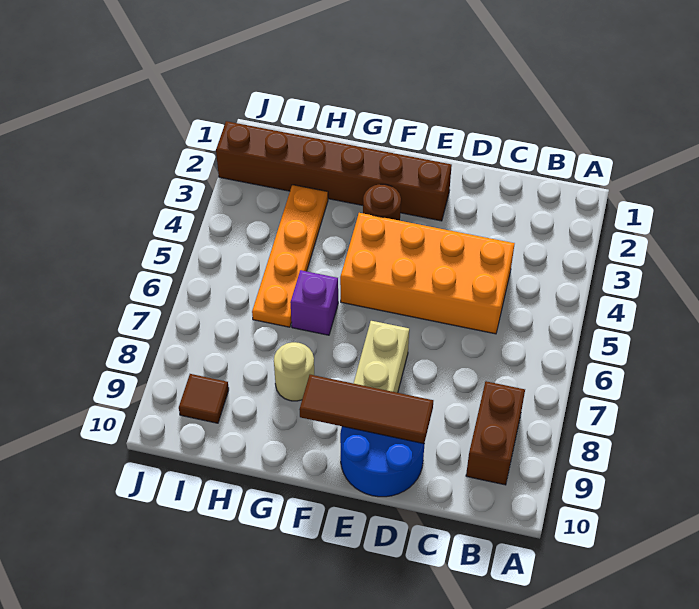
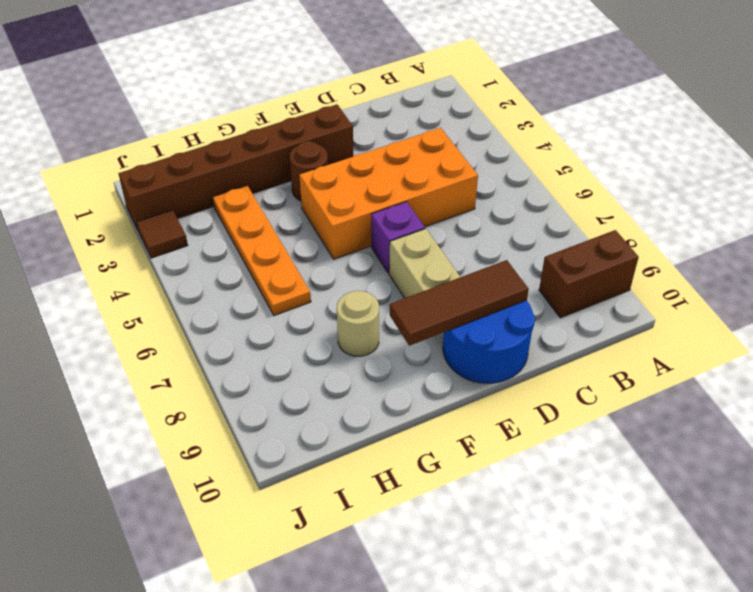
brown 1x2 brick [466,381,525,485] -> brown 1x2 brick turned to [539,230,639,318]
purple 1x1 brick [290,270,338,335] -> purple 1x1 brick moved to [371,202,425,274]
brown 1x1 tile [179,374,229,423] -> brown 1x1 tile moved to [136,210,188,258]

